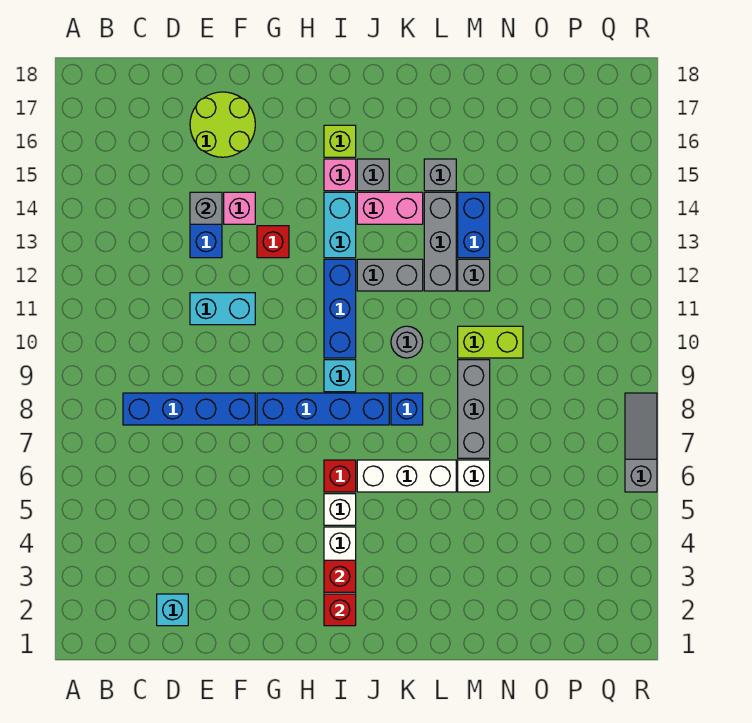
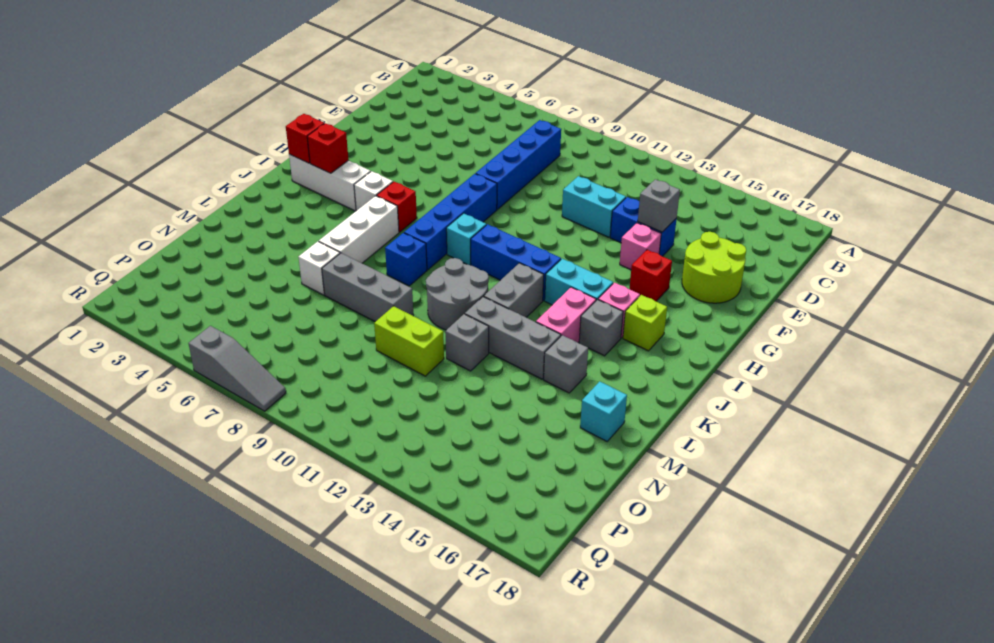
cyan 1x1 brick [157,594,188,626] -> cyan 1x1 brick moved to [580,381,627,441]
cyan 1x2 brick [190,293,255,325] -> cyan 1x2 brick turned to [562,176,626,237]
red 1x1 brick [257,226,289,258] -> red 1x1 brick moved to [630,250,672,301]
grey 1x1 round brick [391,326,423,358] -> grey 2x2 round brick [426,258,489,330]
lime 1x2 brick [458,326,523,358] -> lime 1x2 brick turned to [374,306,444,376]
blue 1x2 brick [458,192,490,258] -> none

